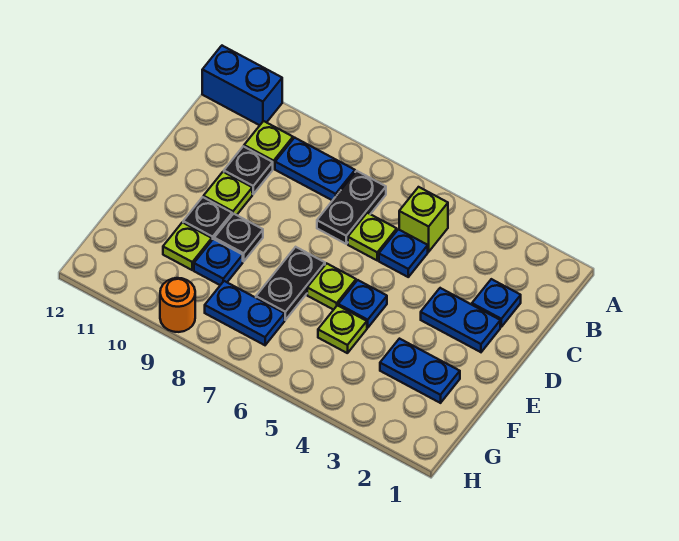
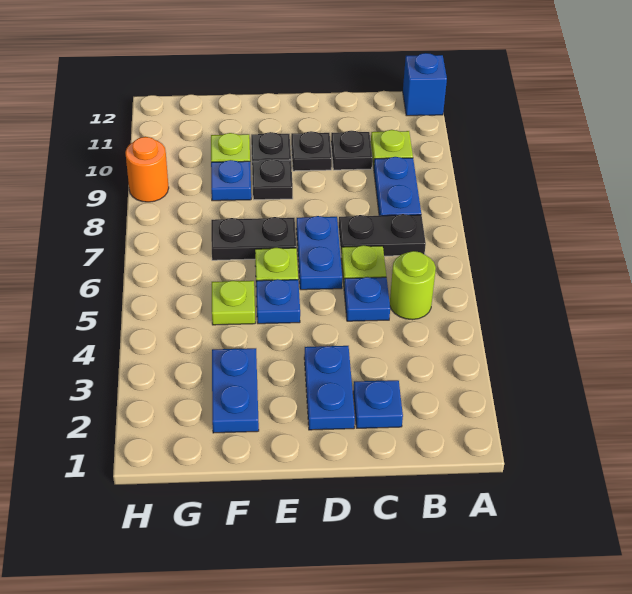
blue 1x2 brick [202,46,282,125] -> blue 1x1 brick [403,53,447,116]
lime 1x1 brick [399,187,448,252] -> lime 1x1 round brick [390,251,436,320]
lime 1x1 plate [204,172,252,215] -> black 1x1 plate [291,131,332,171]
blue 1x2 plate [205,281,285,345] -> blue 1x2 plate moved to [296,216,342,290]

